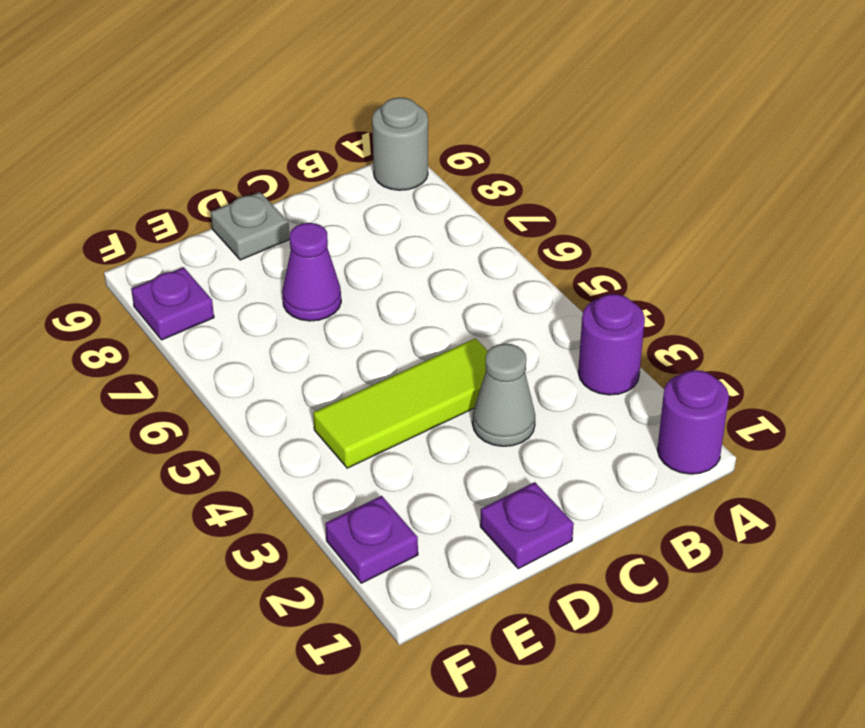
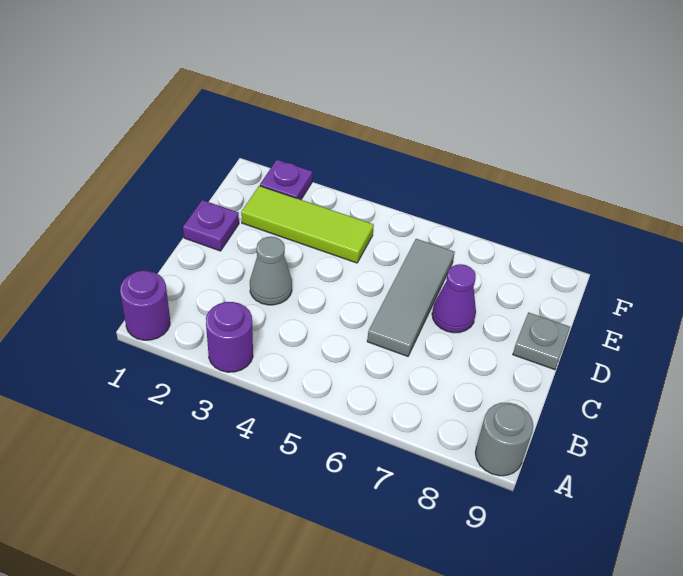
lime 1x3 tile [313,338,488,468] -> lime 1x3 tile turned to [241,186,374,263]
none -> grey 1x3 tile [367,239,455,356]
purple 1x1 plate [131,267,214,340] -> none

